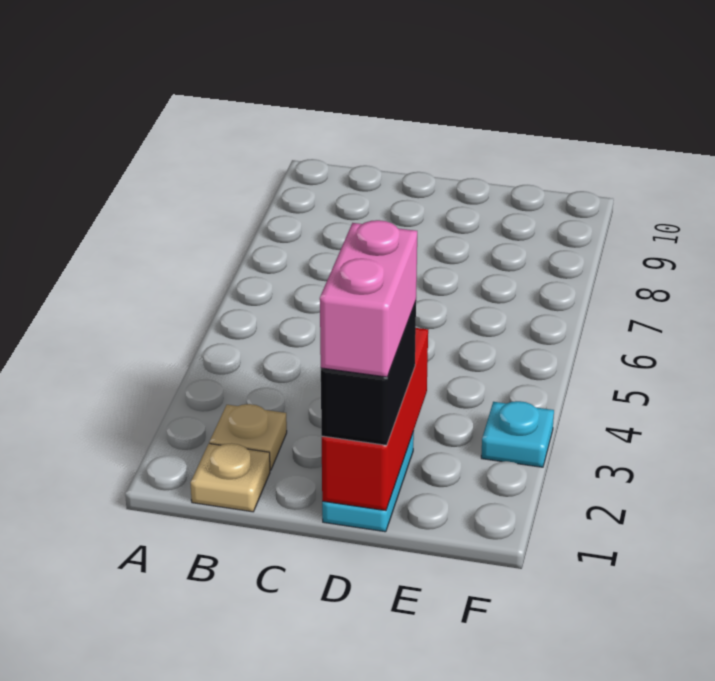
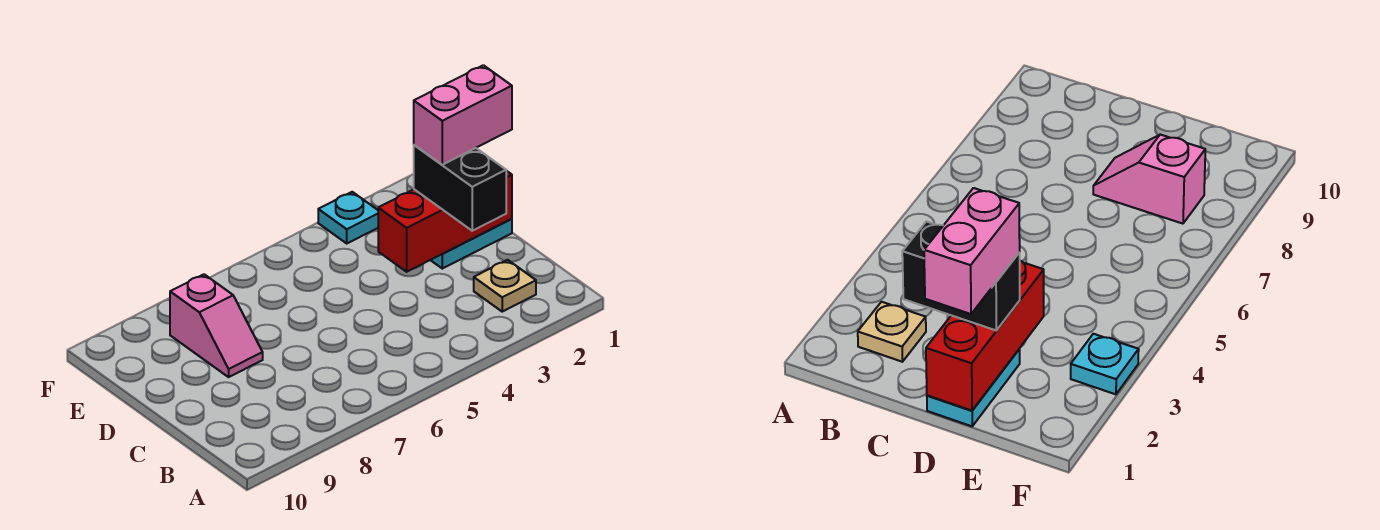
tan 1x1 plate [190,443,270,512] -> none
black 1x2 brick [321,302,416,445] -> black 1x2 brick turned to [414,145,506,231]
none -> pink 1x2 slope [170,274,263,377]

